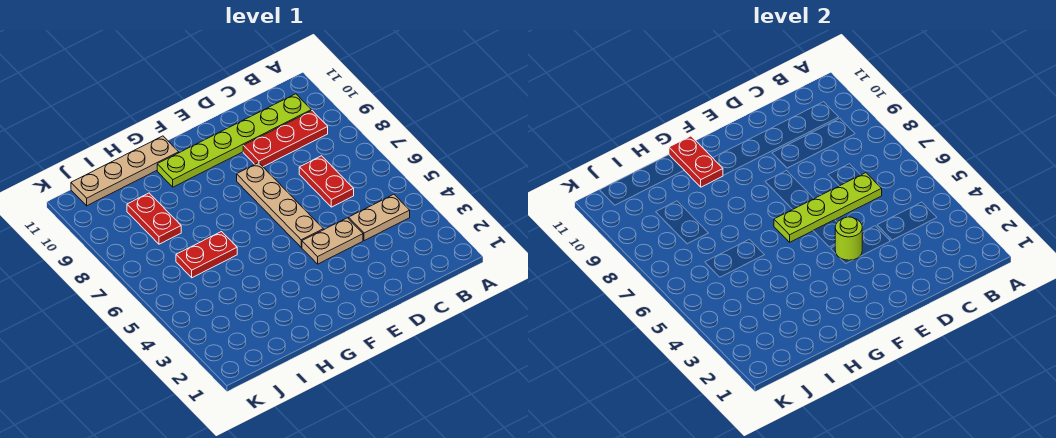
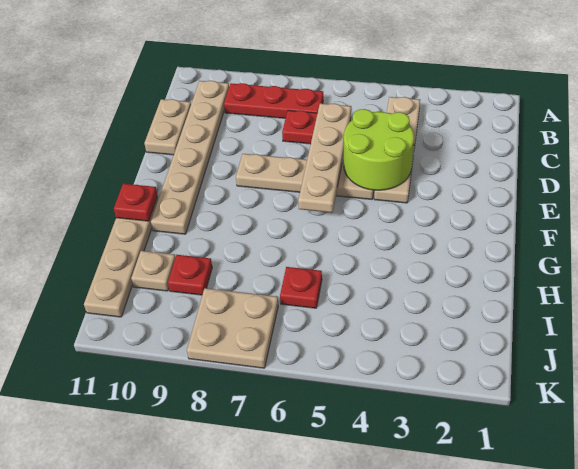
red 1x3 plate [243,111,328,167] -> red 1x3 plate turned to [224,83,323,118]
lime 1x6 plate [157,94,311,187] -> tan 1x6 plate [151,81,229,234]
lime 1x4 plate [774,173,882,242] -> tan 1x4 plate [298,103,351,213]
none -> tan 1x2 plate [144,99,191,155]
lime 1x1 round brick [835,217,862,260] -> lime 2x2 round brick [344,109,414,190]
red 1x2 plate [669,136,723,187] -> red 1x1 plate [114,184,158,221]
red 1x2 plate [176,232,237,278] -> red 1x1 plate [280,267,322,308]
red 1x2 plate [127,193,181,244] -> red 1x1 plate [168,255,212,295]
none -> tan 1x1 plate [131,251,175,291]
none -> tan 2x2 plate [187,288,278,368]

